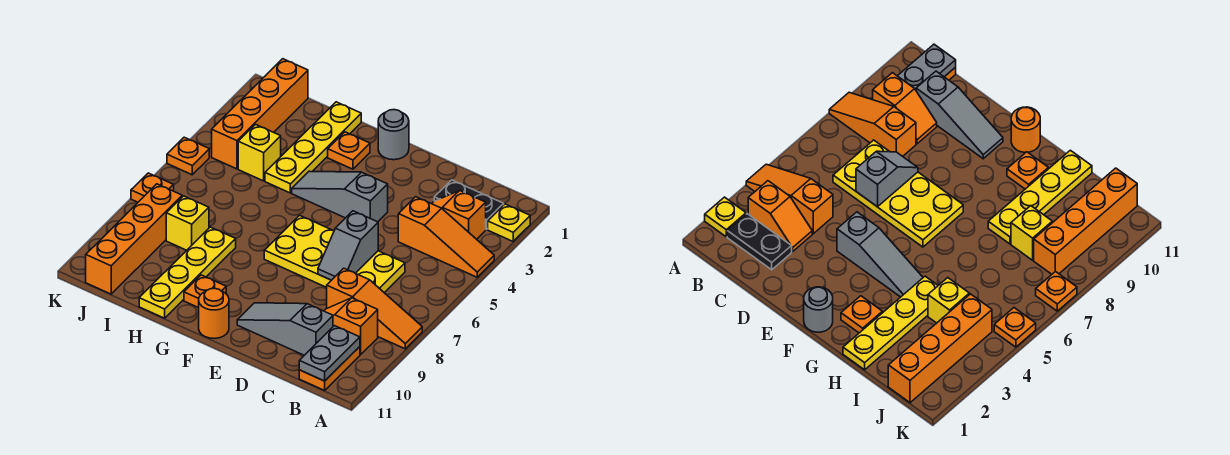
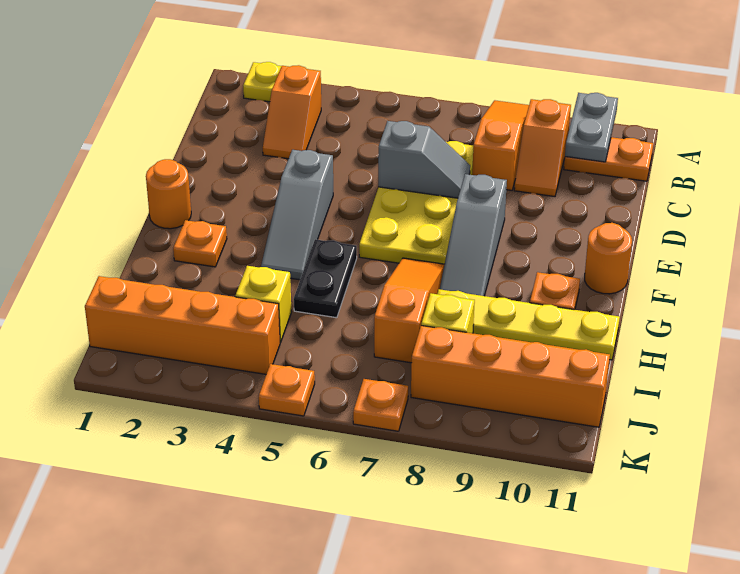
orange 1x3 slope [398,197,494,277] -> orange 1x3 slope moved to [374,258,445,363]
black 1x2 plate [434,180,504,230] -> black 1x2 plate moved to [294,239,357,318]
grey 1x2 plate [299,326,360,381] -> grey 1x2 plate turned to [565,93,618,162]
grey 1x3 slope [237,303,333,355] -> grey 1x3 slope moved to [440,174,507,296]
grey 1x1 round brick [378,110,409,160] -> orange 1x1 round brick [146,159,191,229]
yellow 1x4 plate [265,102,361,193] -> none

